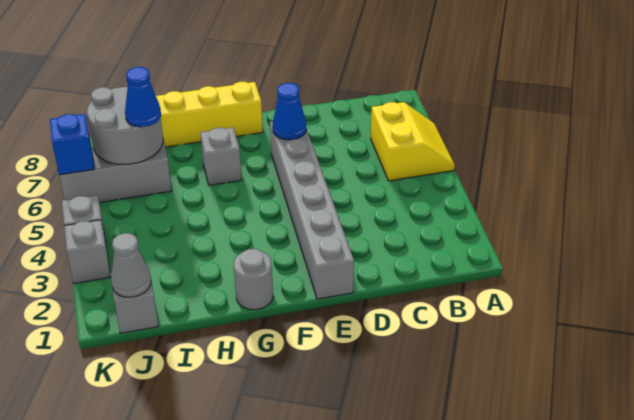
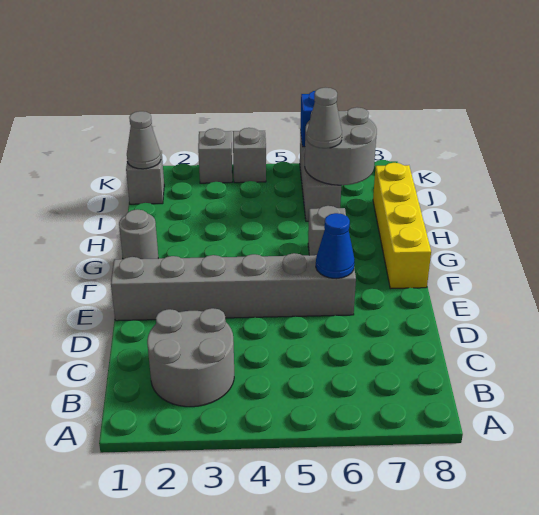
yellow 2x2 slope [371,102,455,181] -> none
none -> grey 2x2 round brick [147,308,234,407]
blue 1x1 cone [125,67,161,127] -> grey 1x1 cone [307,88,342,148]

